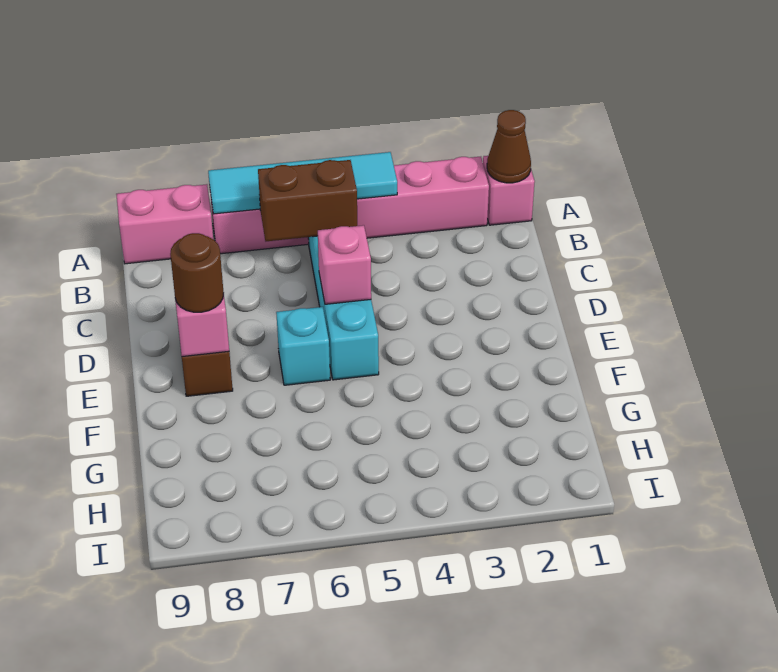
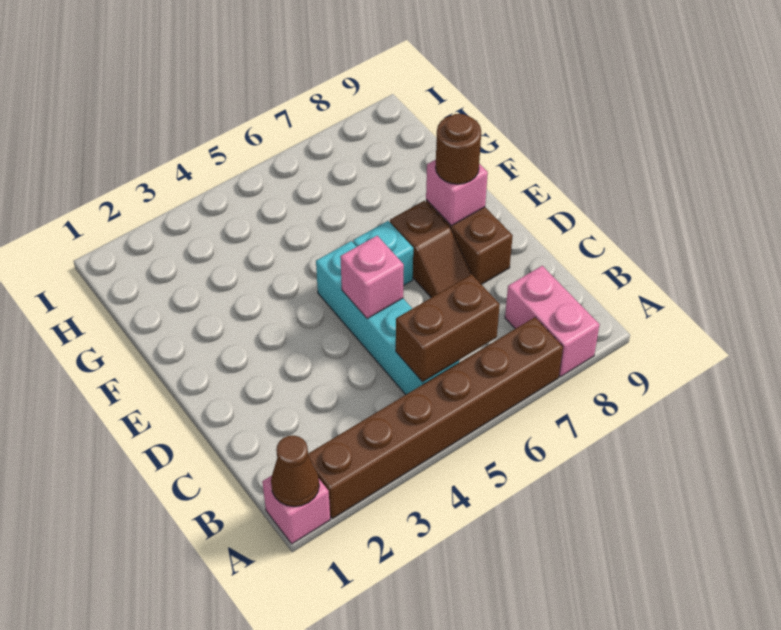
pink 1x6 brick [210,157,489,254] -> brown 1x6 brick [308,317,563,519]
cyan 1x4 tile [208,152,397,214] -> none
pink 1x2 brick [116,184,213,264] -> pink 1x2 brick turned to [505,266,600,377]
none -> brown 1x2 slope [390,201,471,298]

